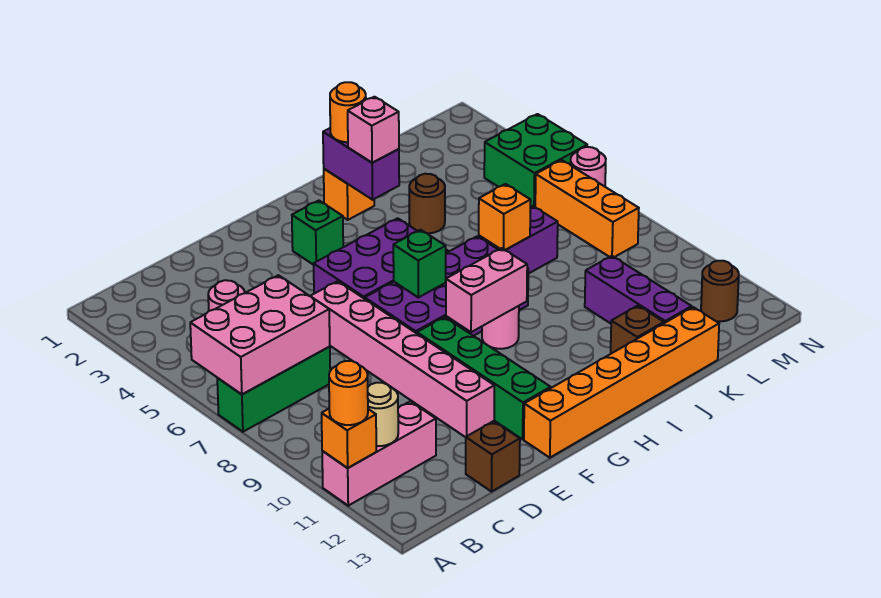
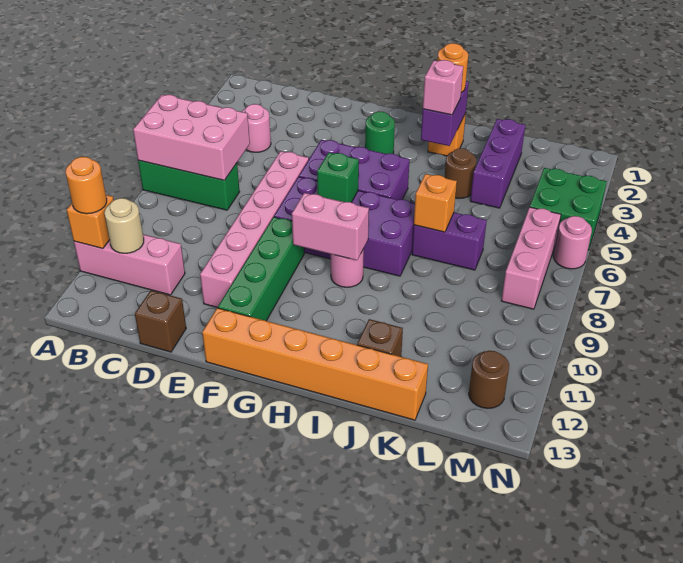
green 1x1 brick [292,201,343,265] -> green 1x1 round brick [365,112,395,154]
purple 1x3 brick [585,256,692,323] -> purple 1x3 brick moved to [470,119,525,208]
orange 1x3 brick [535,160,639,257] -> pink 1x3 brick [501,207,561,309]

